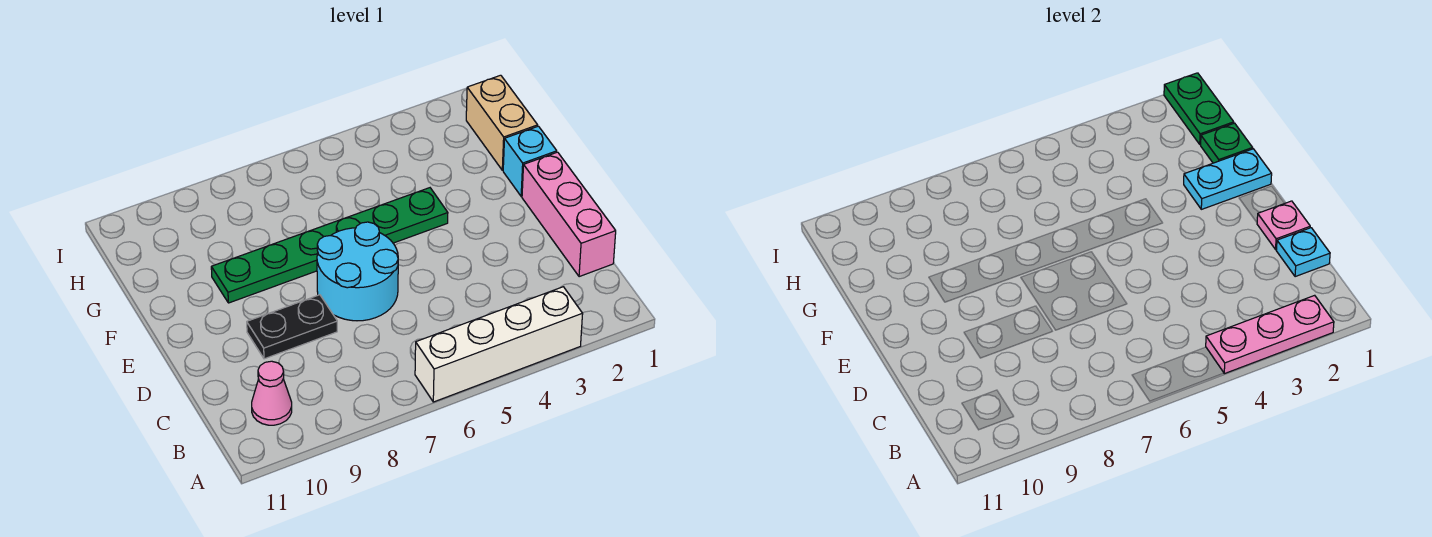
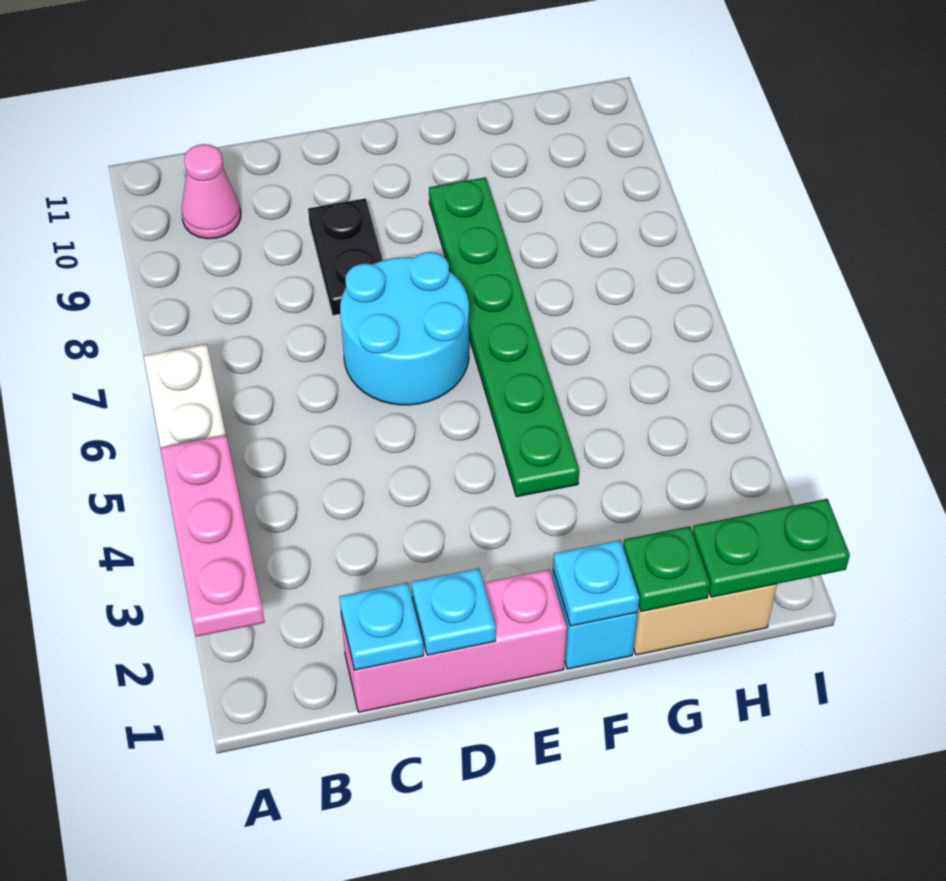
pink 1x1 plate [1257,201,1310,249] -> cyan 1x1 plate [411,568,496,655]
cyan 1x2 plate [1184,149,1272,209] -> cyan 1x1 plate [553,540,639,626]

